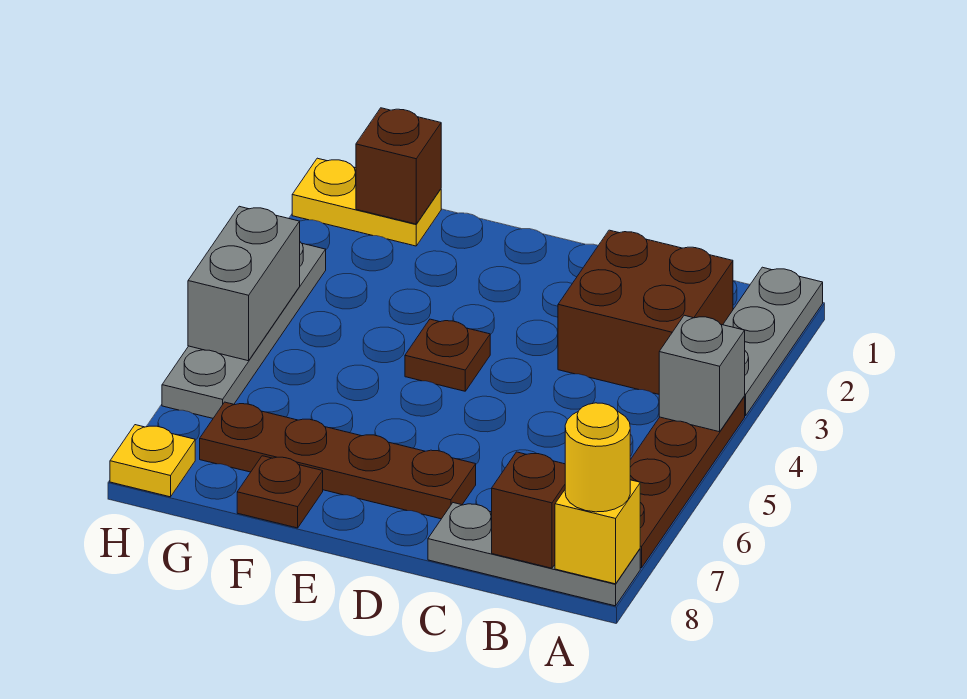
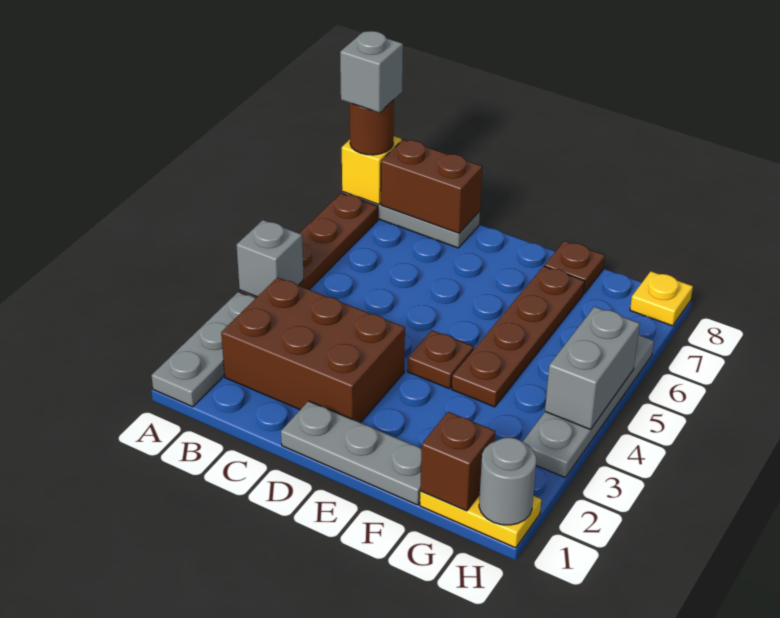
yellow 1x1 round brick [565,403,630,512] -> brown 1x1 round brick [349,100,394,155]
none -> grey 1x1 brick [340,31,403,112]
brown 2x2 brick [558,230,733,394] -> brown 2x3 brick [221,277,405,423]
brown 1x1 brick [492,452,565,568] -> brown 1x2 brick [381,139,482,233]
none -> grey 1x3 plate [281,401,422,505]
brown 1x4 plate [200,402,476,519] -> brown 1x4 plate turned to [452,266,585,407]
none -> grey 1x1 round brick [479,437,536,525]

